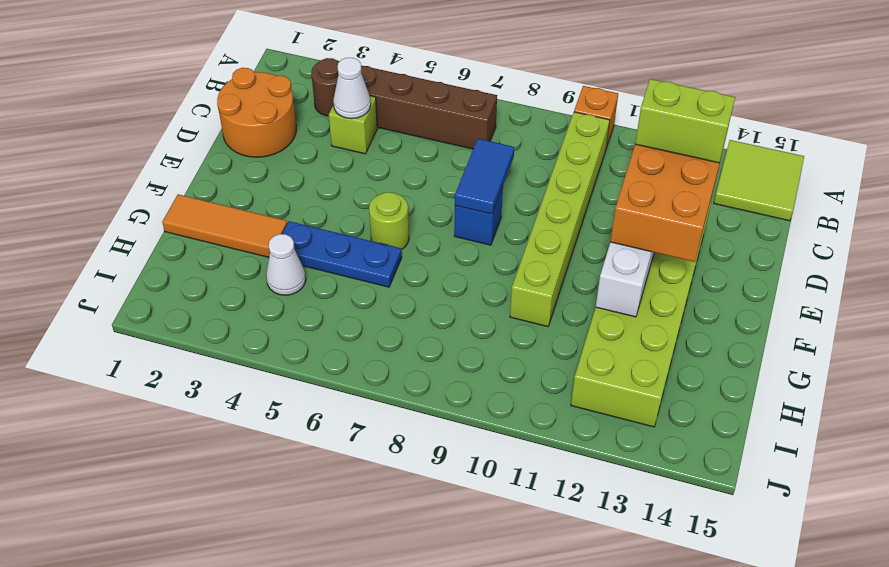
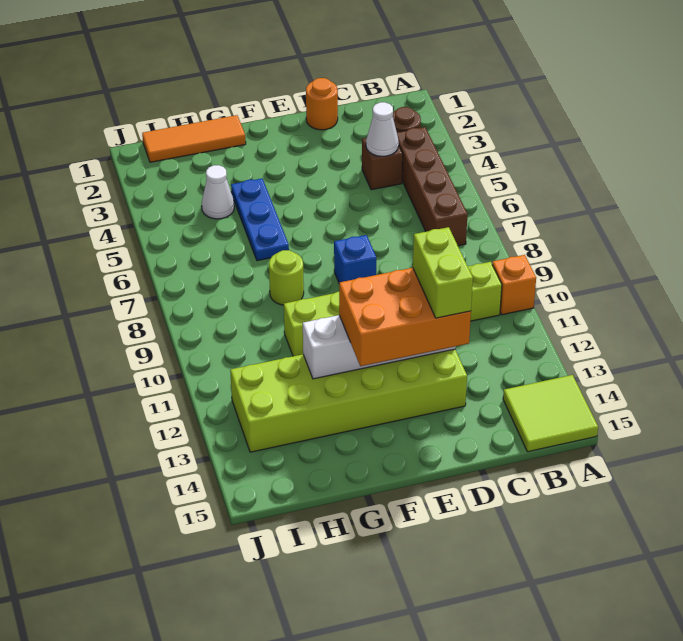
orange 2x2 round brick [217,68,296,157] -> orange 1x1 round brick [306,78,338,130]
lime 1x1 brick [329,96,377,154] -> brown 1x1 brick [362,138,403,190]
blue 1x2 tile [455,139,514,214] -> none
lime 1x1 round brick [369,192,409,250] -> lime 1x1 round brick moved to [269,250,304,305]
orange 1x3 tile [162,194,287,257] -> orange 1x3 tile turned to [142,115,246,162]

